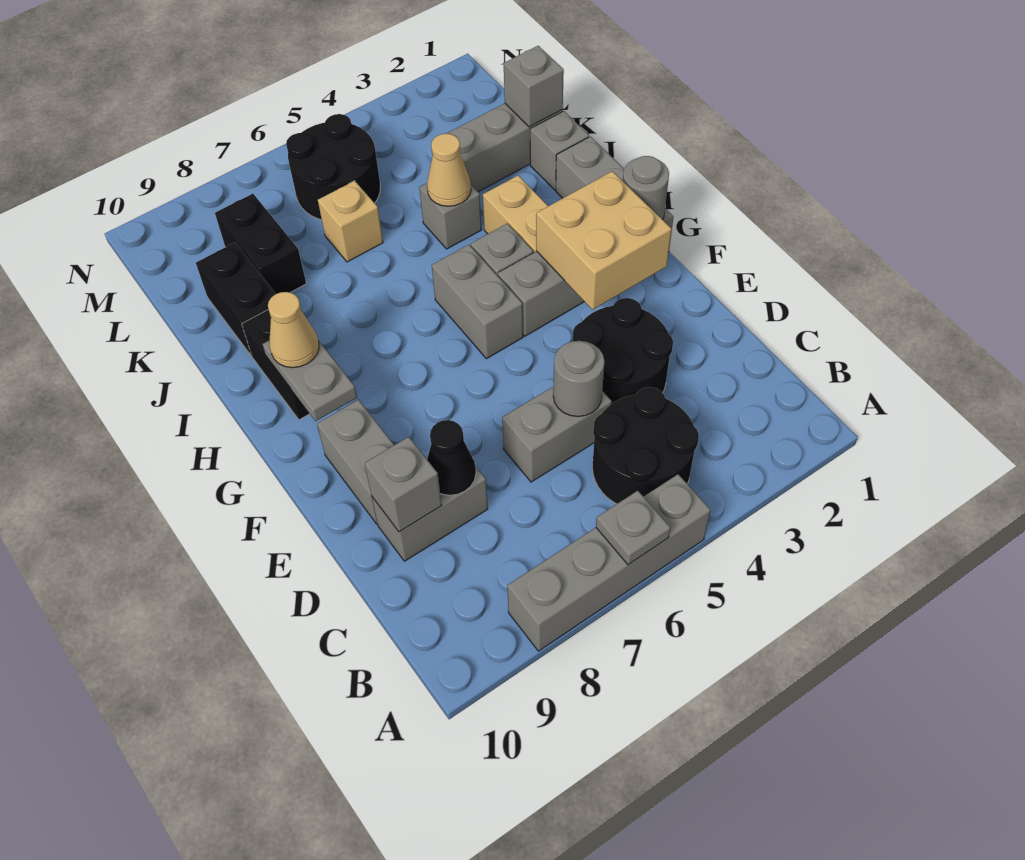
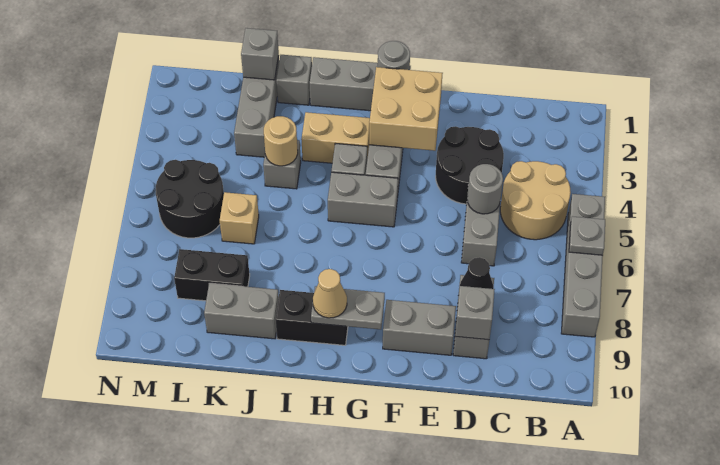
black 2x2 round brick [592,387,699,504] -> tan 2x2 round brick [500,161,571,240]
tan 1x1 cone [427,134,471,206] -> tan 1x1 round brick [264,116,298,166]
black 1x2 brick [196,243,275,356] -> grey 1x2 brick [204,283,279,339]

